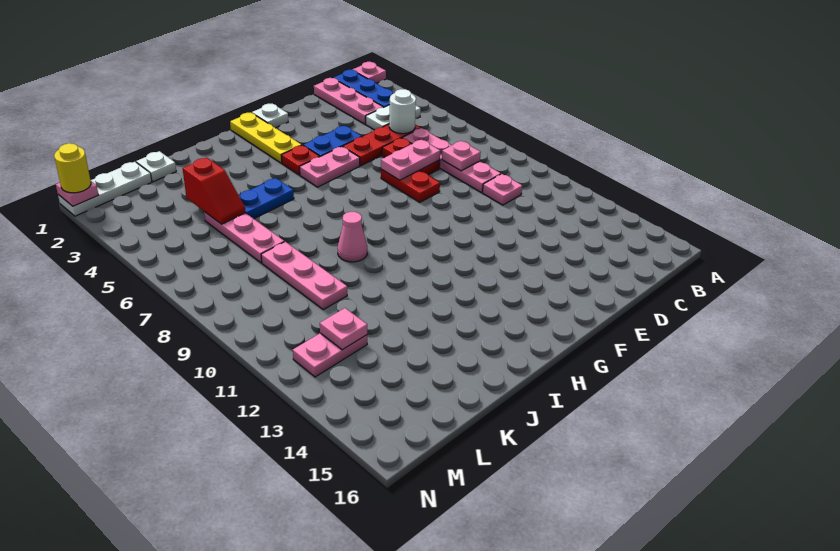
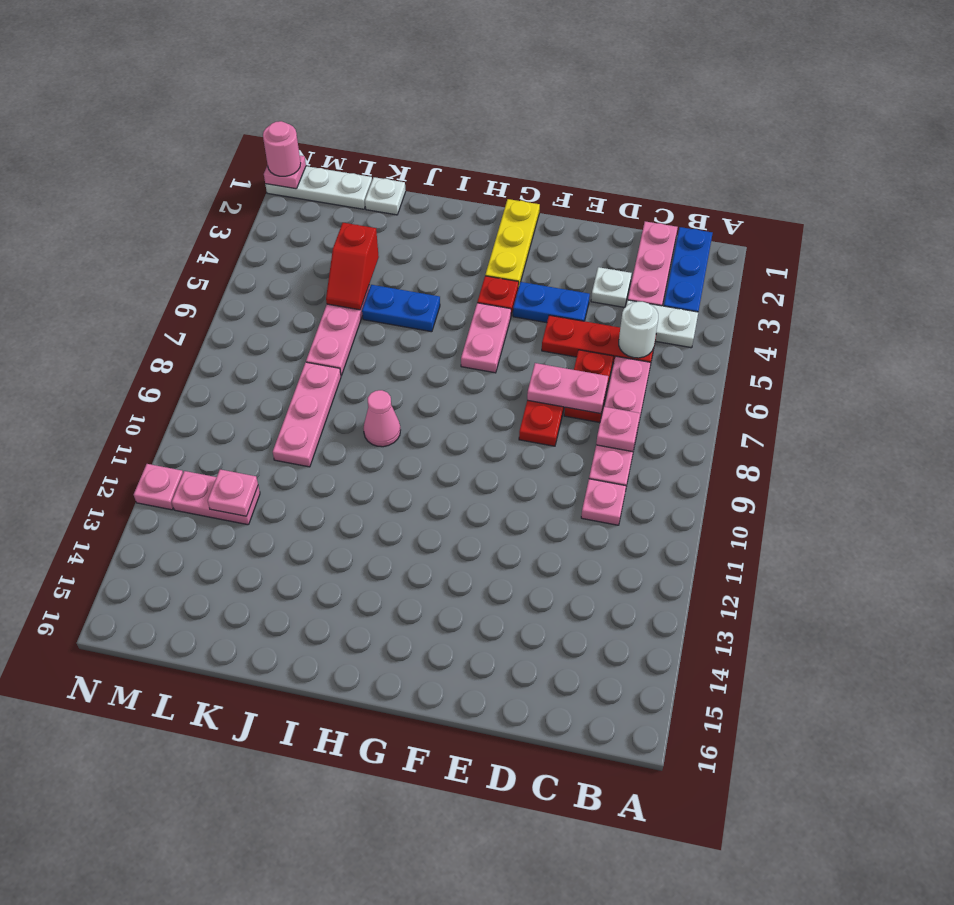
pink 1x1 plate [353,62,386,83] -> pink 1x1 plate moved to [134,464,183,510]
white 1x1 plate [252,104,288,128] -> white 1x1 plate moved to [591,267,632,307]
pink 1x2 plate [300,147,360,187] -> pink 1x2 plate turned to [461,303,511,373]
yellow 1x1 round brick [54,143,91,193] -> pink 1x1 round brick [263,121,301,176]

